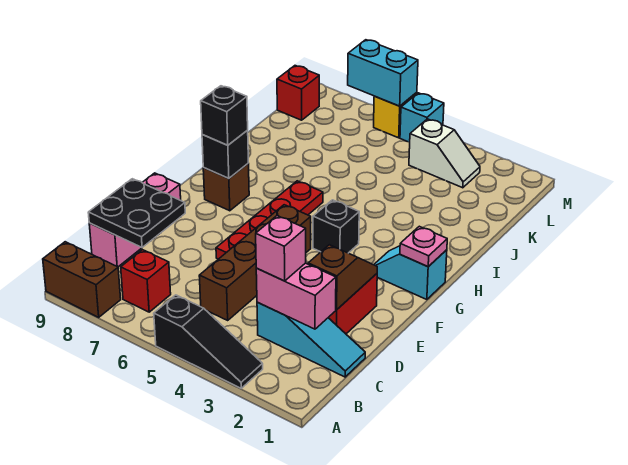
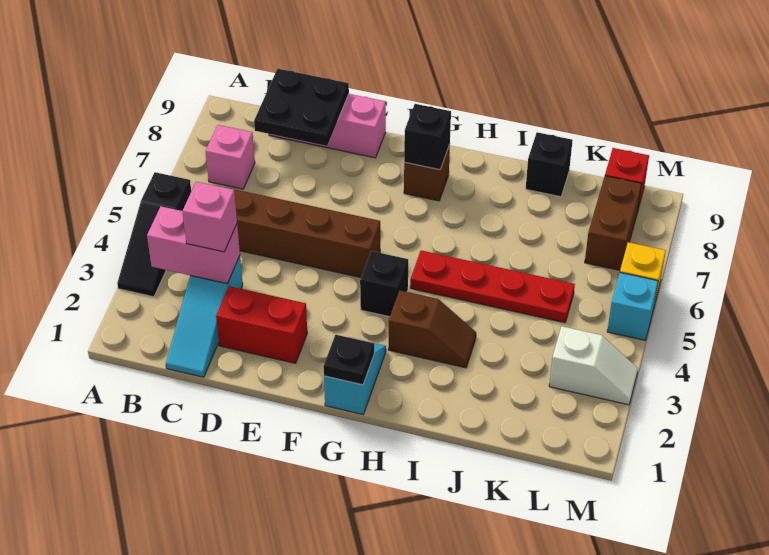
brown 1x2 brick [43,242,121,317] -> brown 1x2 brick moved to [585,176,642,270]
red 1x1 brick [121,250,171,312] -> pink 1x1 brick [206,125,255,189]
pink 1x2 brick [256,263,336,329] -> pink 1x2 brick turned to [147,206,240,284]
brown 1x2 slope [308,245,377,310] -> brown 1x2 slope moved to [388,290,476,368]
red 1x4 plate [216,181,323,259] -> red 1x4 plate moved to [410,251,575,323]
pink 1x1 plate [400,226,447,267] -> black 1x1 plate [324,335,374,385]
black 1x1 brick [201,86,248,145] -> black 1x1 brick moved to [526,132,573,197]
white 1x2 slope [409,119,480,188] -> white 1x2 slope turned to [549,326,638,405]
cyan 1x2 brick [348,40,418,106] -> none

